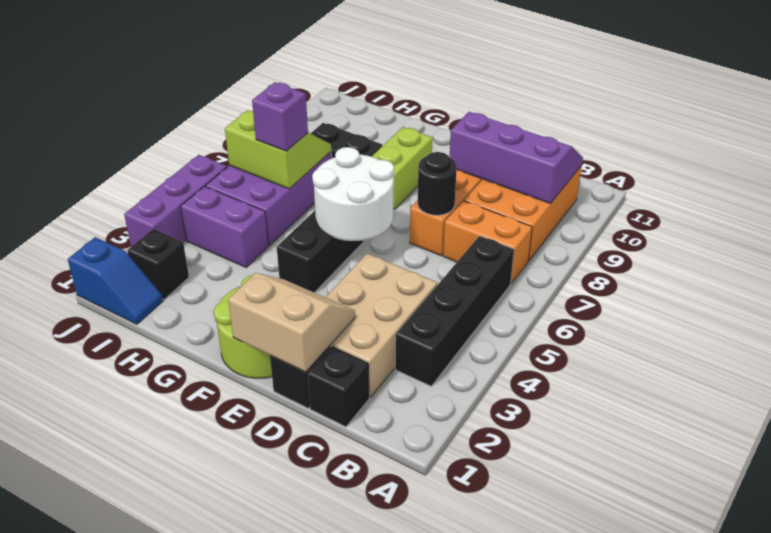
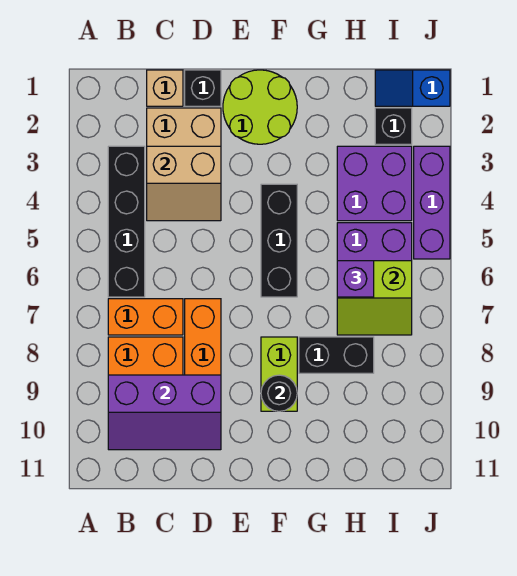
black 1x1 brick [308,346,369,427] -> tan 1x1 brick [147,70,183,106]
tan 2x2 slope [228,273,355,372] -> tan 2x2 slope moved to [147,146,221,221]
black 1x1 round brick [418,152,457,215] -> black 1x1 round brick moved to [261,375,297,411]
white 2x2 round brick [312,147,394,241] -> none
purple 1x2 brick [181,186,268,267] -> purple 2x2 brick [337,146,412,221]

